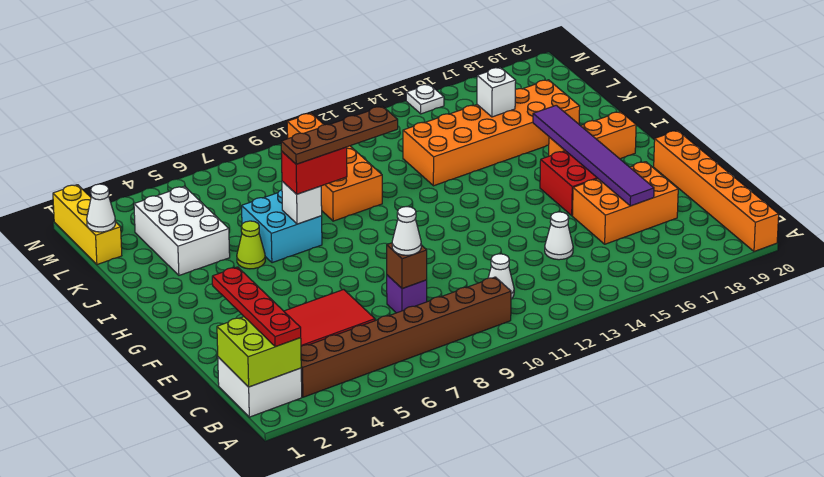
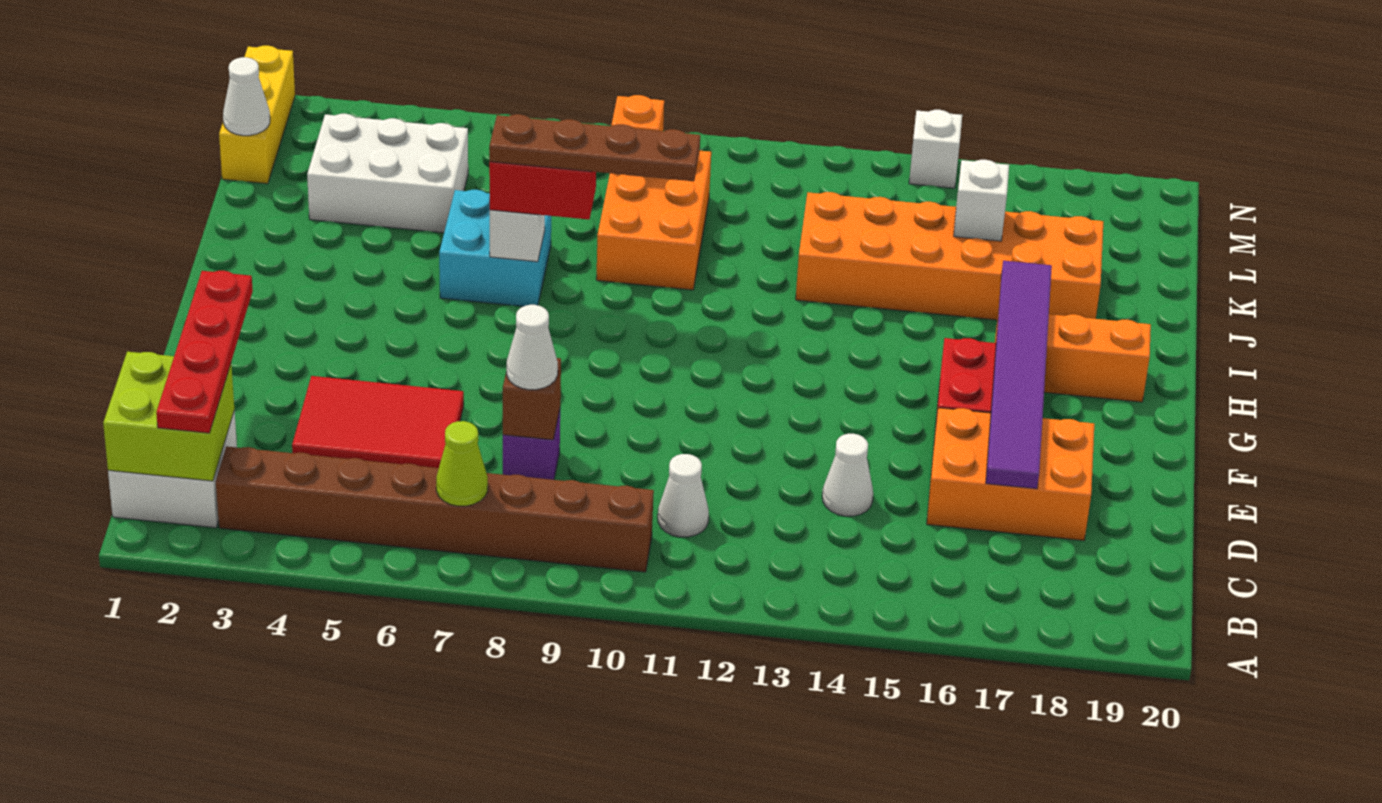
orange 1x6 brick [654,130,779,252] -> none
lime 1x1 cone [237,221,265,269] -> lime 1x1 cone moved to [436,421,488,506]
white 2x3 brick [134,186,230,275] -> white 2x3 brick turned to [307,114,468,233]
white 1x1 plate [406,84,444,114] -> white 1x1 brick [909,110,962,188]

